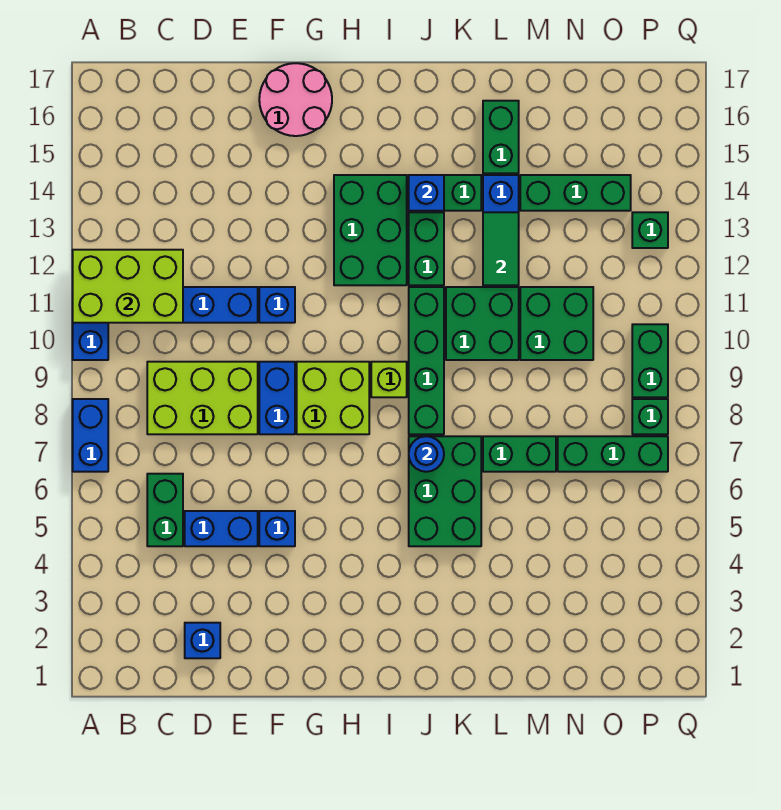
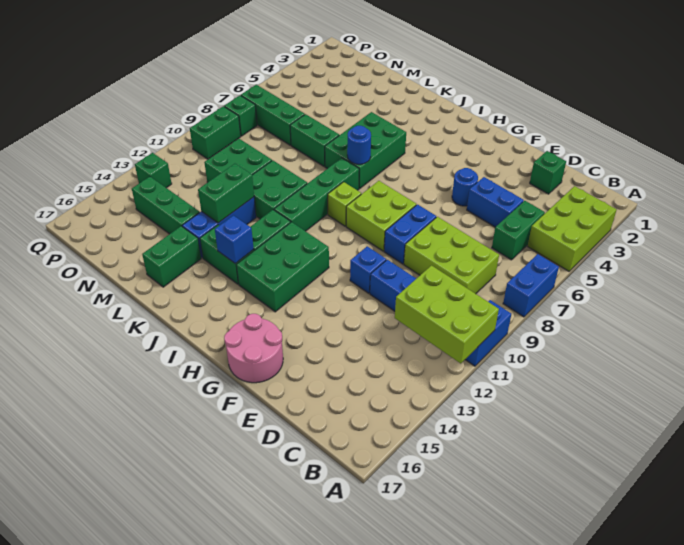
none -> lime 2x3 brick [528,186,617,271]
blue 1x1 brick [185,623,220,658] -> green 1x1 brick [530,151,566,194]
blue 1x1 brick [259,511,295,546] -> blue 1x1 round brick [452,168,478,206]
green 1x2 tile [483,212,519,285] -> green 1x2 brick [198,164,254,223]

